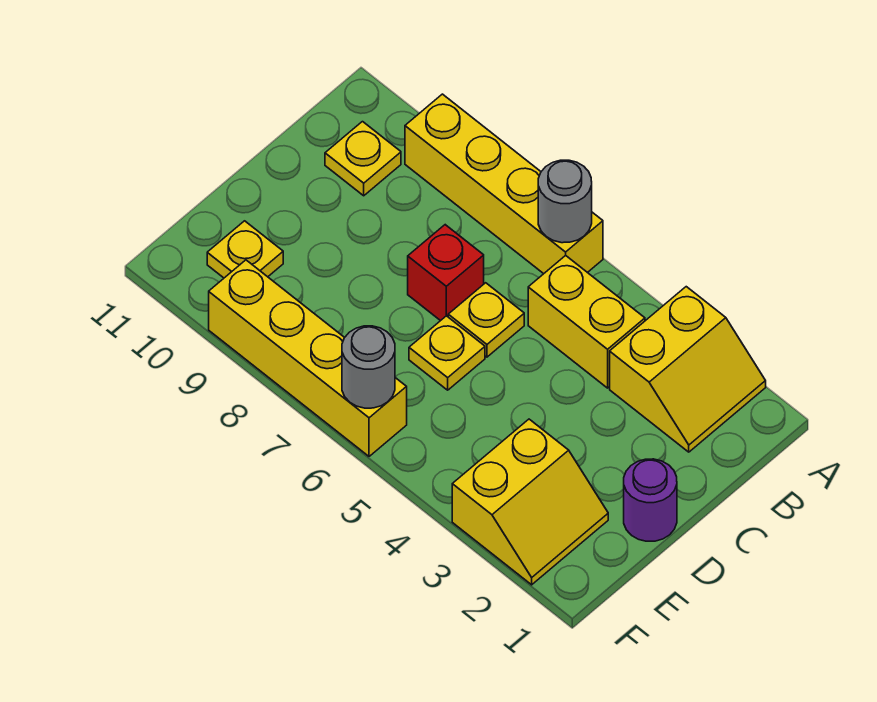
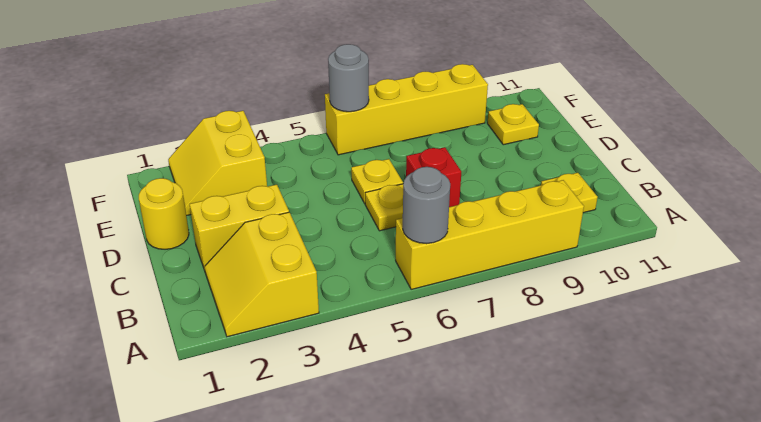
yellow 1x2 brick [528,255,645,388] -> yellow 1x2 brick moved to [190,185,289,270]
purple 1x1 round brick [624,459,677,541] -> yellow 1x1 round brick [139,178,189,249]

